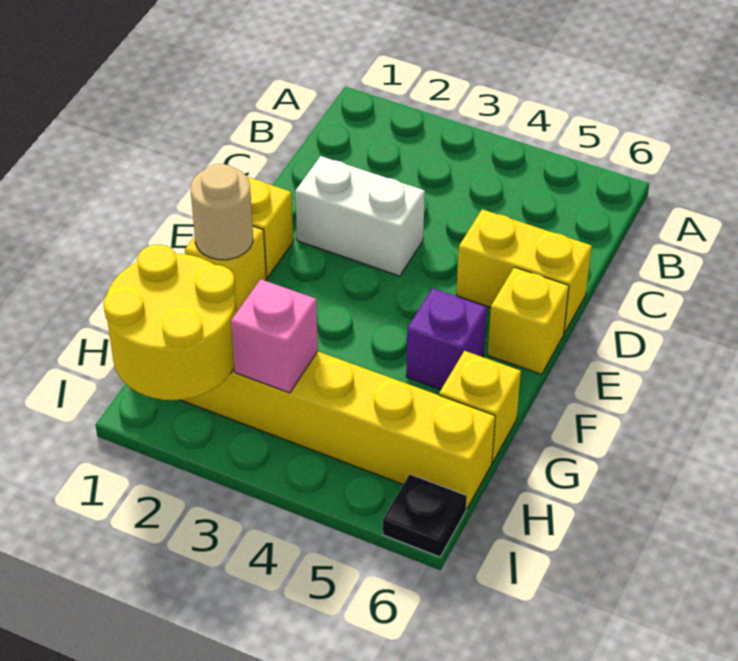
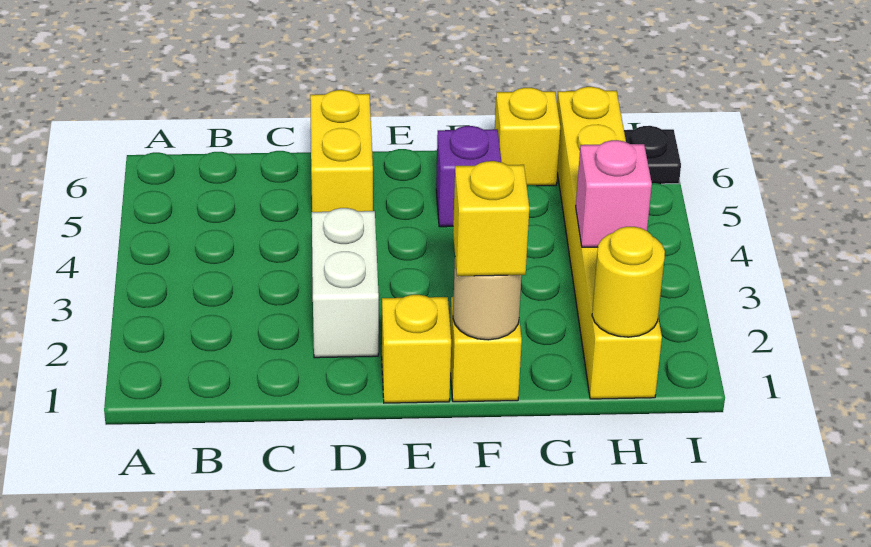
yellow 1x1 brick [488,267,569,374] -> yellow 1x1 brick moved to [453,161,529,276]
yellow 2x2 round brick [103,245,236,400] -> yellow 1x1 round brick [592,227,665,337]

